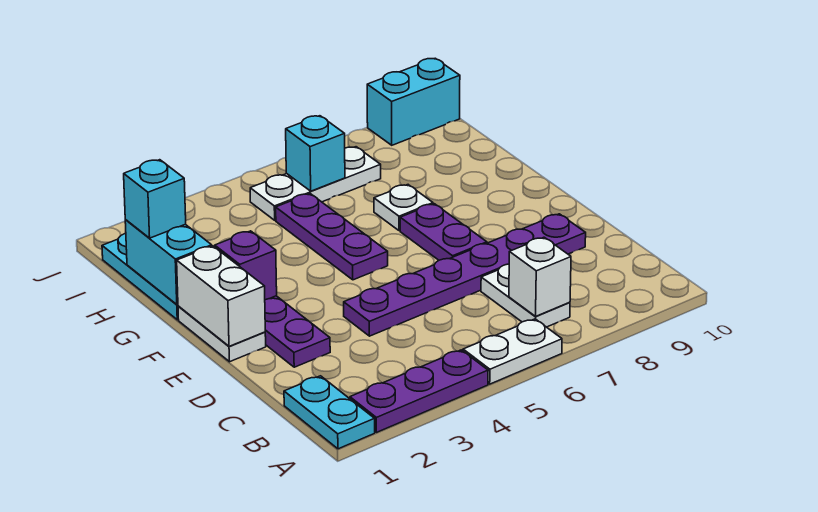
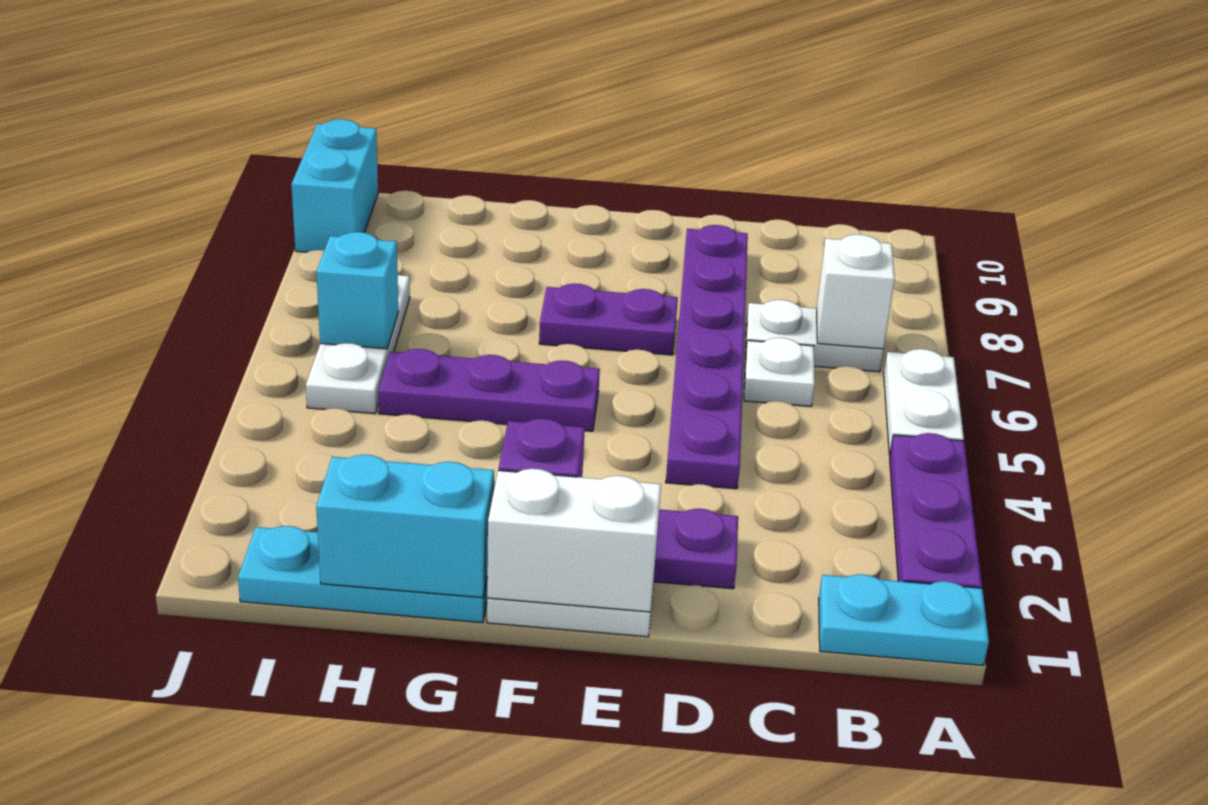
white 1x1 plate [374,185,433,231] -> white 1x1 plate moved to [744,338,815,406]
cyan 1x1 brick [124,160,186,238] -> none

